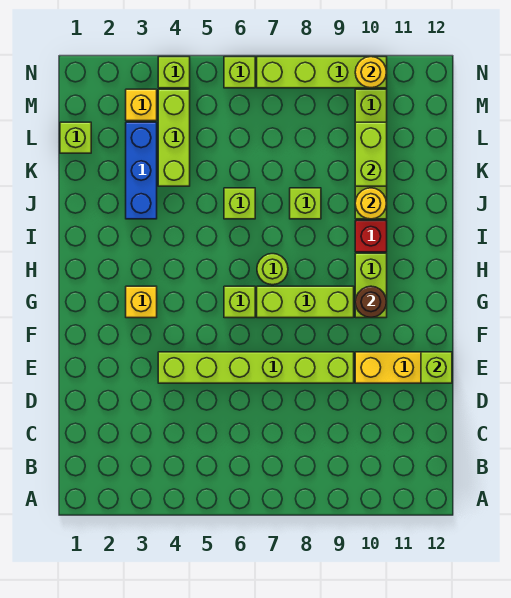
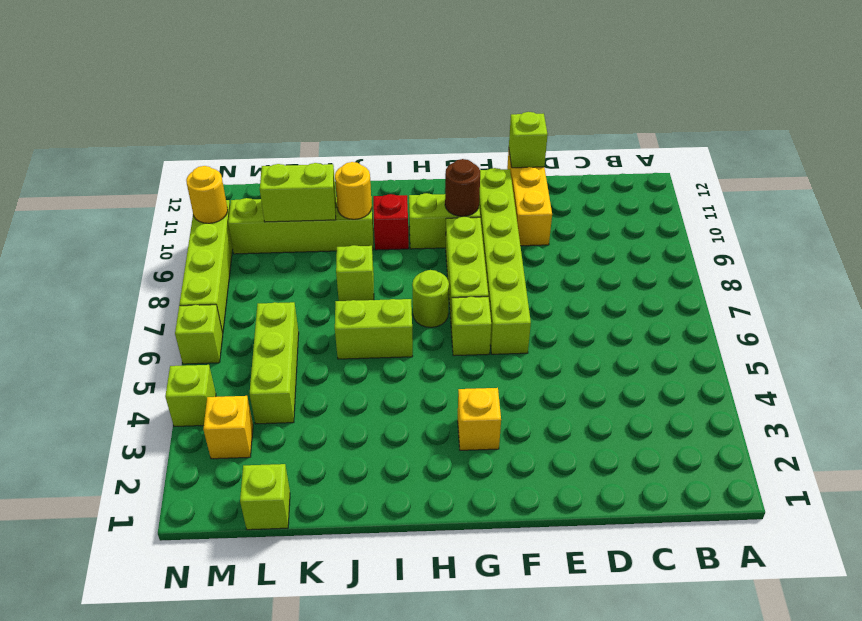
lime 1x6 brick [158,352,354,383] -> lime 1x6 brick moved to [479,168,531,354]
blue 1x3 brick [126,122,157,219] -> none
lime 1x1 brick [224,188,255,219] -> lime 1x2 brick [335,299,413,359]
lime 1x3 brick [158,89,190,186] -> lime 1x3 brick turned to [249,302,299,424]

